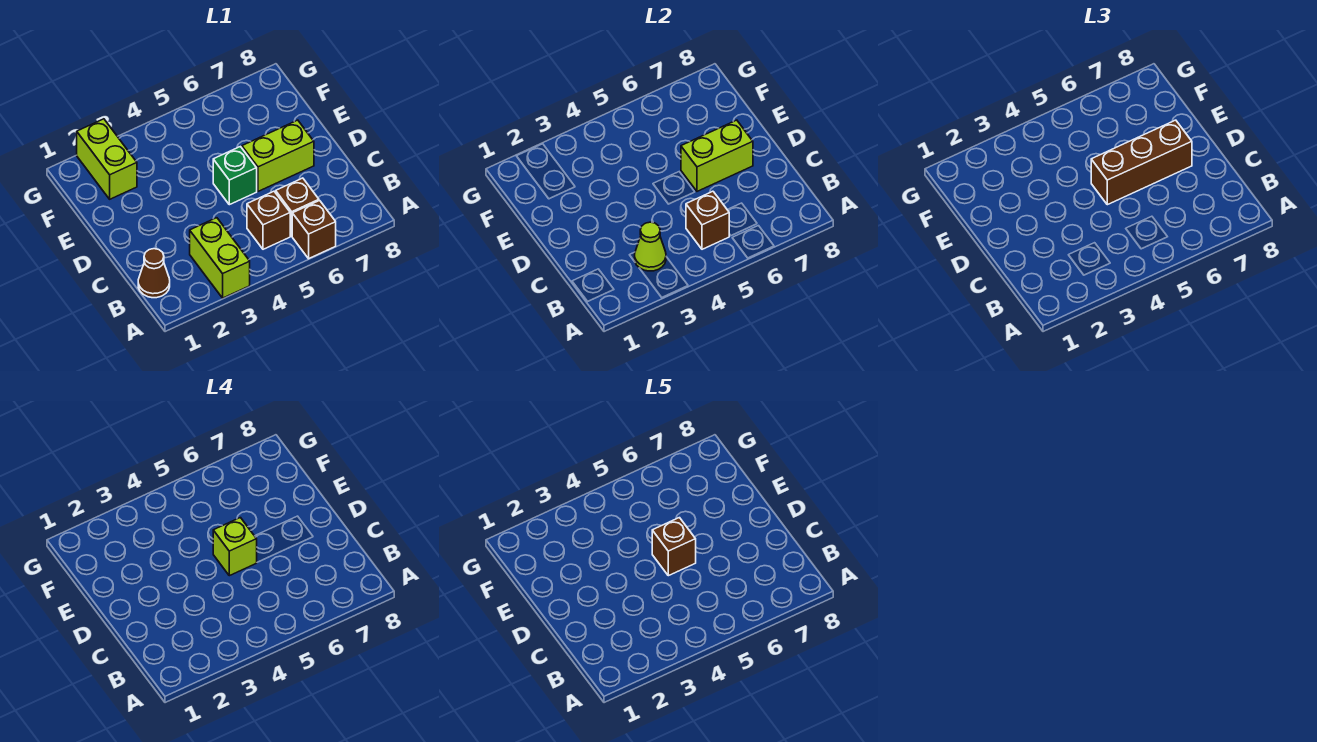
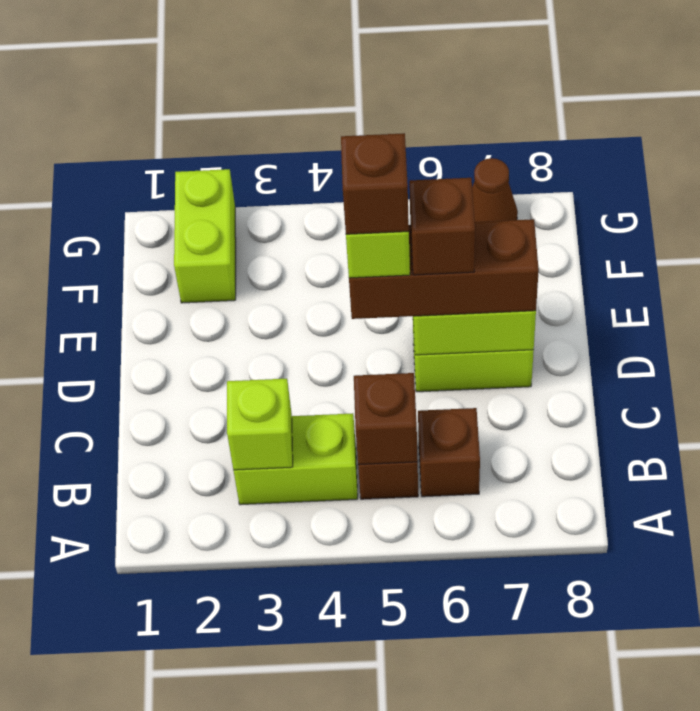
lime 1x2 brick [190,218,250,298] -> lime 1x2 brick turned to [234,413,358,505]
brown 1x1 brick [292,201,336,259] -> brown 1x1 brick moved to [409,178,475,275]
brown 1x1 cone [138,249,170,298] -> brown 1x1 cone moved to [472,158,518,222]
lime 1x1 cone [635,222,666,271] -> lime 1x1 brick [227,379,293,470]
green 1x1 brick [213,147,257,205] -> none

